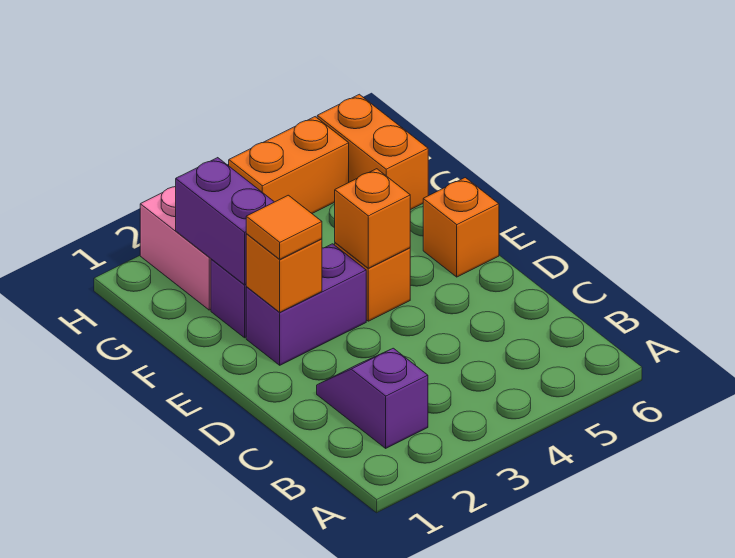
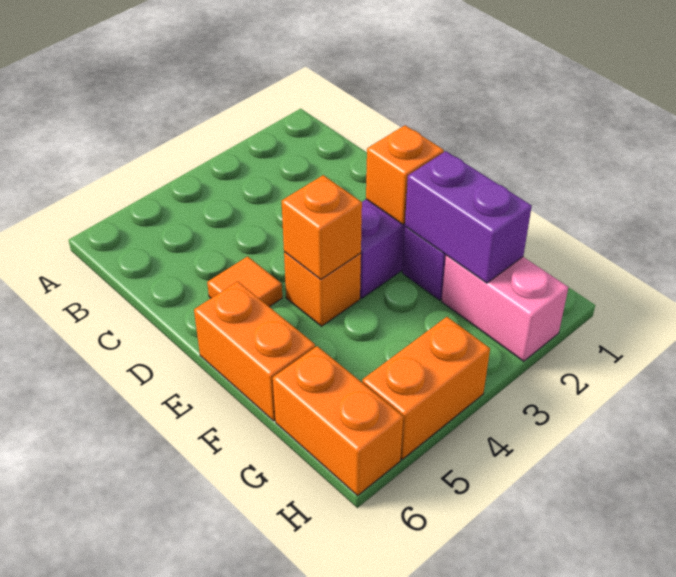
purple 1x2 slope [317,348,428,448] -> none
orange 1x1 tile [246,195,322,259] -> orange 1x1 tile moved to [207,257,282,307]
orange 1x1 brick [423,178,499,277] -> orange 1x2 brick [194,281,315,421]

